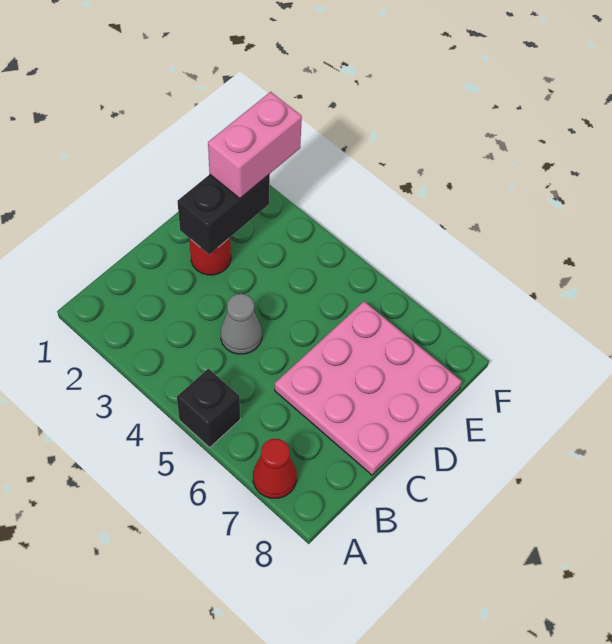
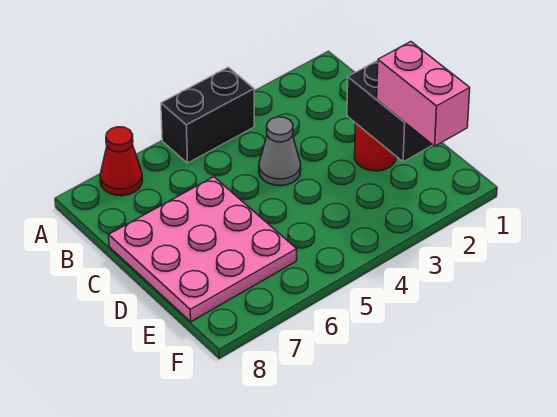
black 1x1 brick [177,368,240,447] -> black 1x2 brick [161,67,254,163]

